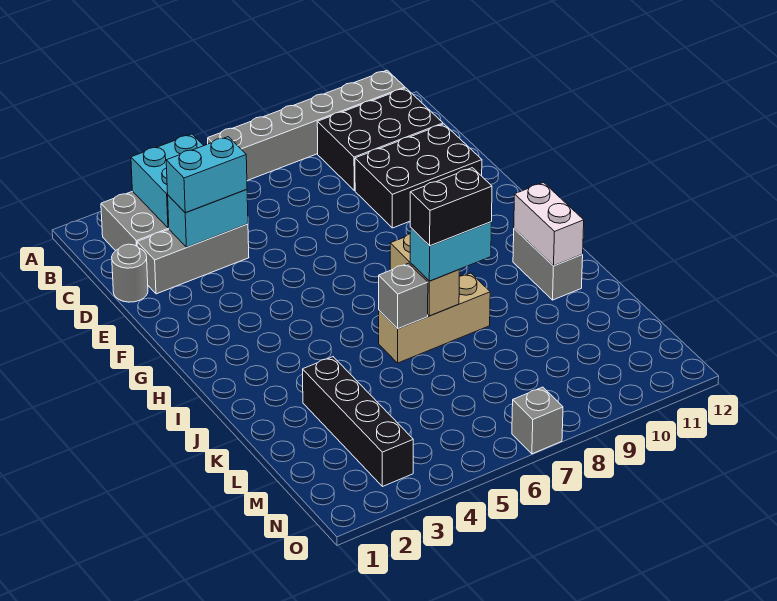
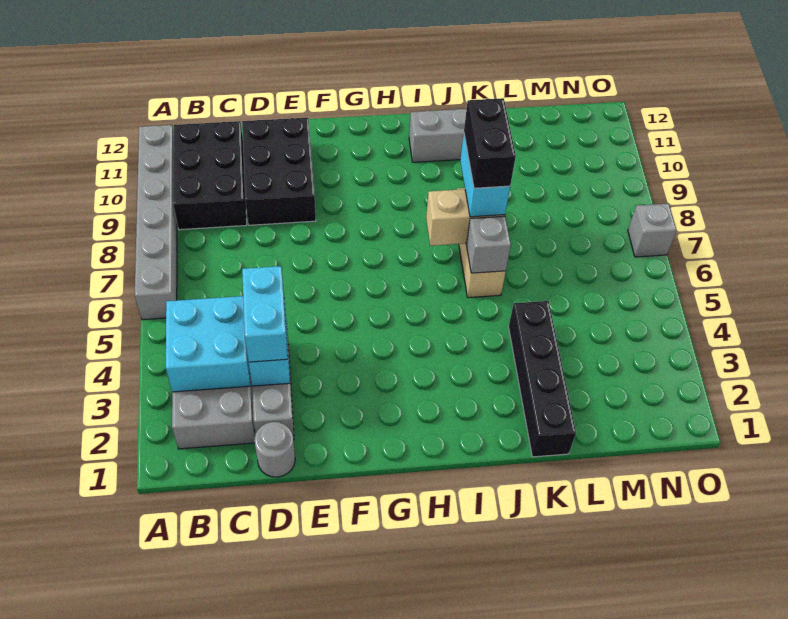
white 1x2 brick [514,183,584,266] -> none
black 1x4 brick [303,357,413,487] -> black 1x4 brick turned to [509,301,576,457]

